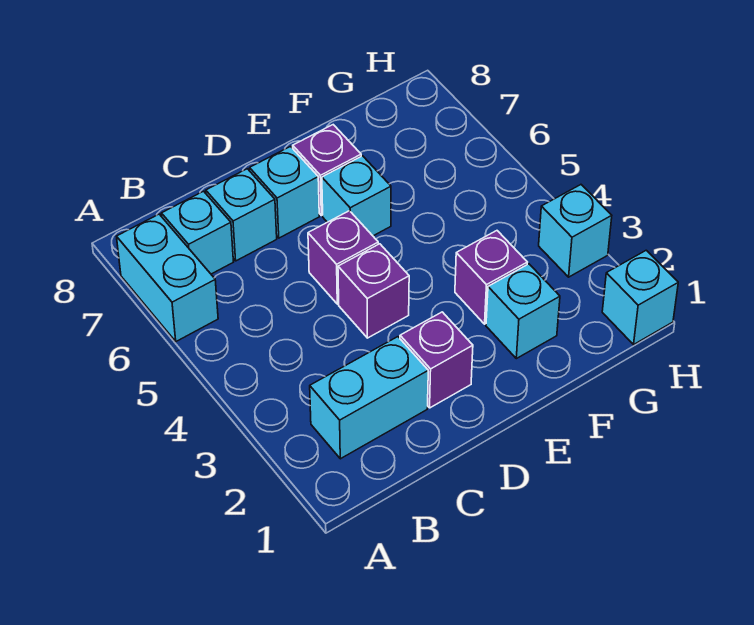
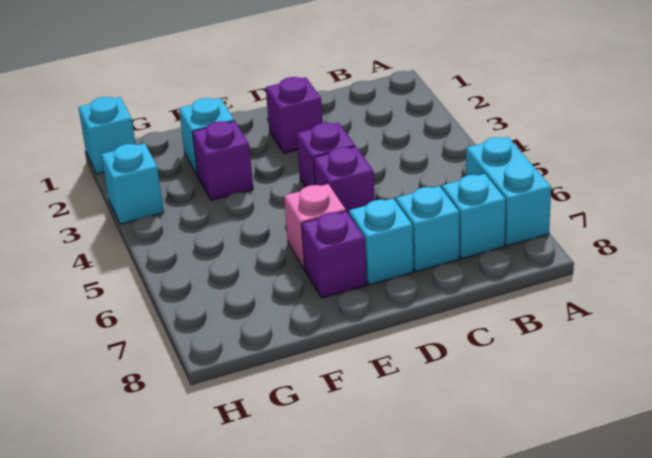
cyan 1x2 brick [310,337,428,459] -> none
cyan 1x1 brick [322,156,391,236] -> pink 1x1 brick [284,184,346,269]

